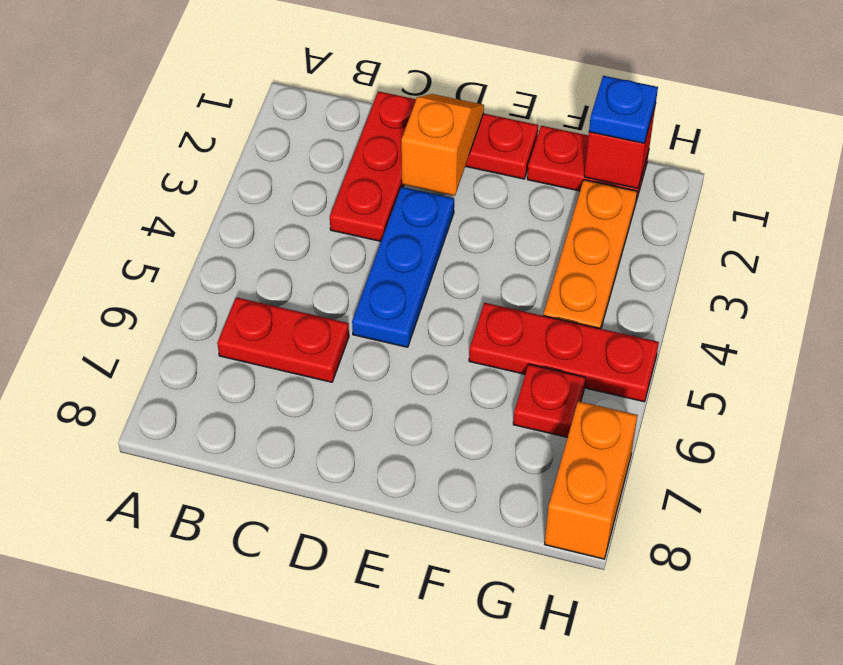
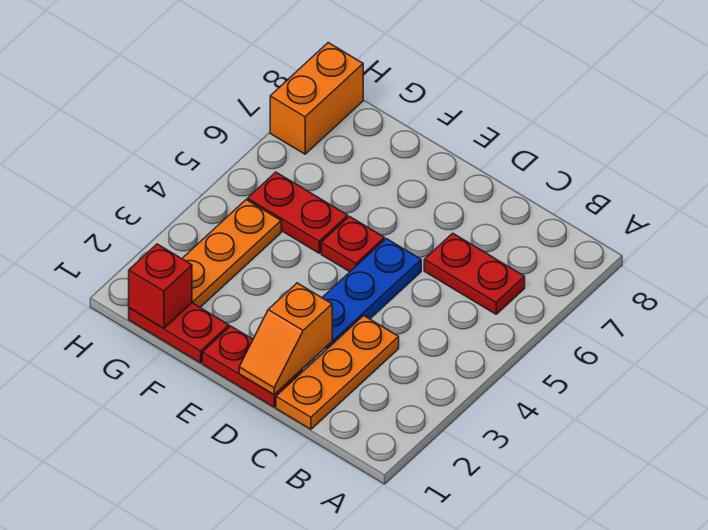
red 1x3 plate [330,91,416,241] -> orange 1x3 plate [276,315,399,429]
red 1x3 plate [469,303,659,402] -> red 1x2 plate [248,172,348,253]
blue 1x1 plate [589,76,658,143] -> none
red 1x1 plate [513,364,585,437] -> red 1x1 plate moved to [321,217,384,272]

